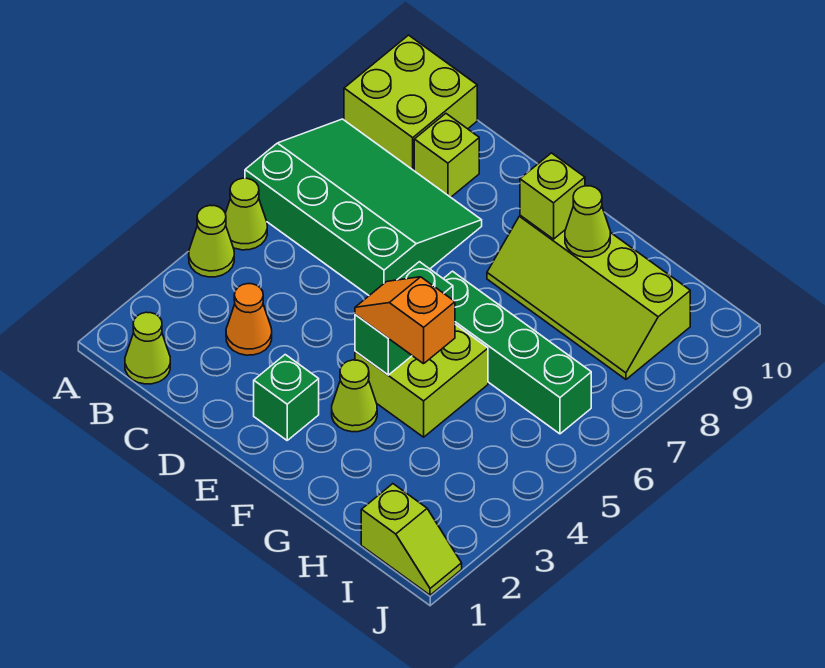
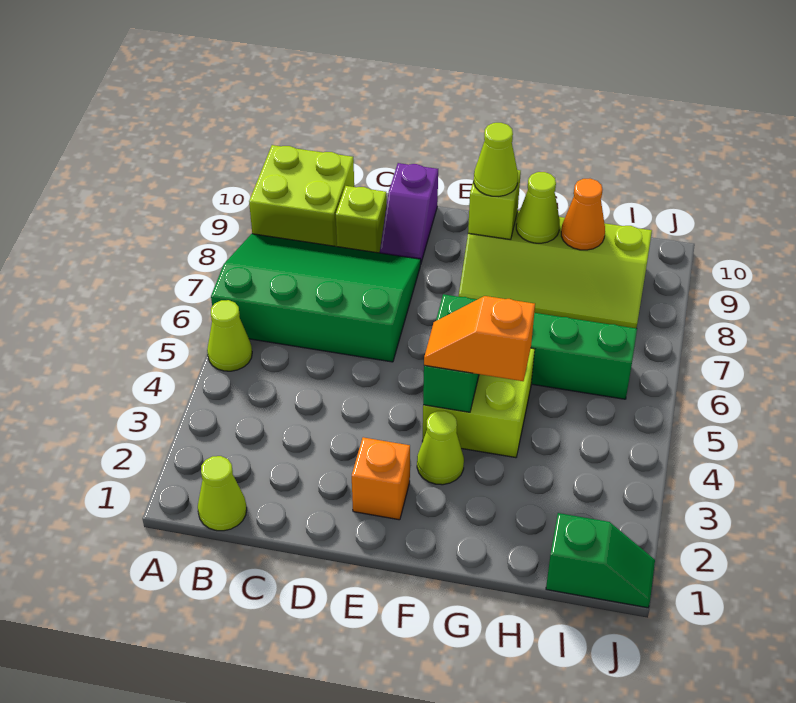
lime 1x1 cone [189,206,234,277] -> lime 1x1 cone moved to [474,123,518,196]
orange 1x1 cone [226,284,272,355] -> orange 1x1 cone moved to [561,179,605,250]
none -> purple 1x2 slope [380,163,438,265]
green 1x1 brick [254,355,319,440] -> orange 1x1 brick [352,437,410,520]
lime 1x2 slope [361,484,462,595] -> green 1x2 slope [546,513,655,608]

